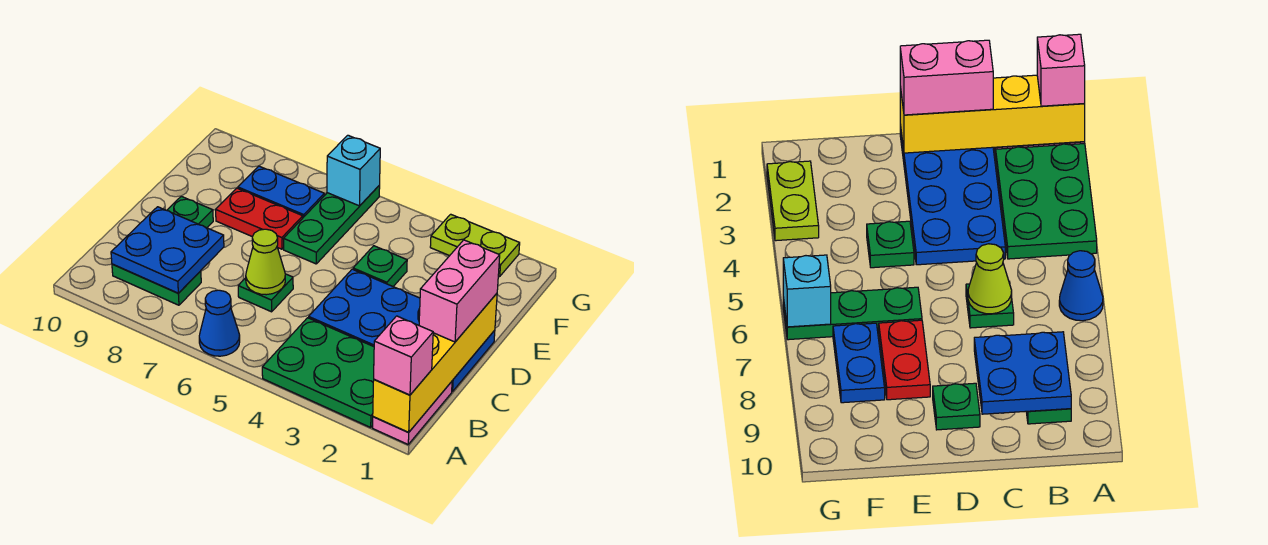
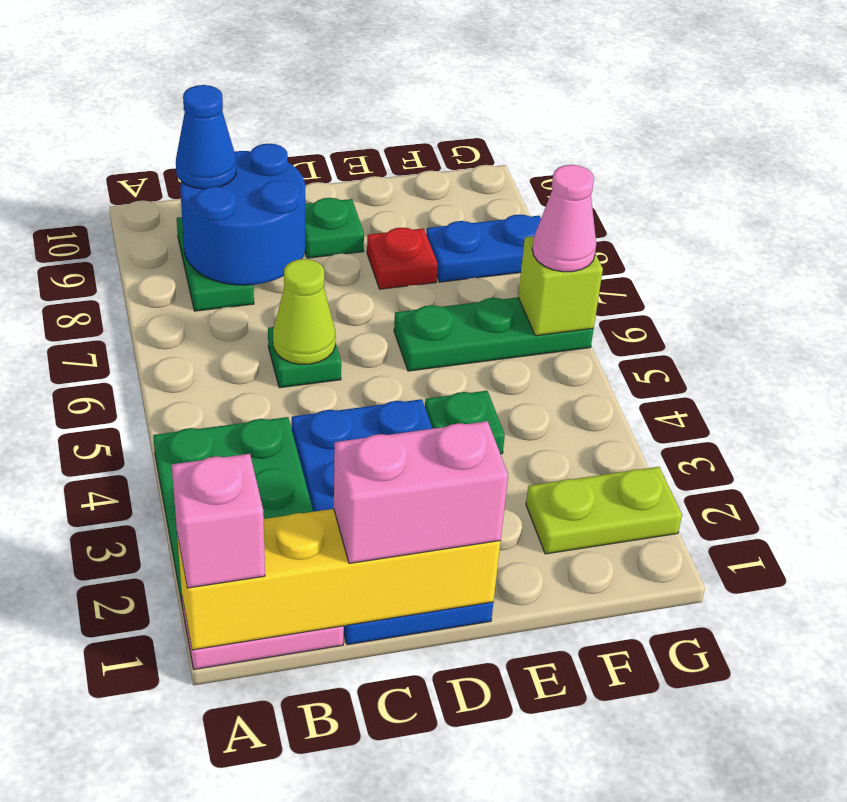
blue 1x1 cone [199,290,240,356] -> blue 1x1 cone moved to [176,85,236,189]
blue 2x2 plate [111,207,224,293] -> blue 2x2 round brick [180,144,305,285]
red 1x2 plate [216,188,303,249] -> red 1x1 plate [367,228,438,289]
blue 1x2 plate [238,166,324,217] -> blue 1x2 plate turned to [426,214,541,282]
lime 1x2 plate [430,214,520,276] -> lime 1x2 plate turned to [526,467,682,554]
cyan 1x1 brick [327,135,380,206] -> lime 1x1 brick [518,236,603,336]
none -> pink 1x1 cone [532,165,596,272]

